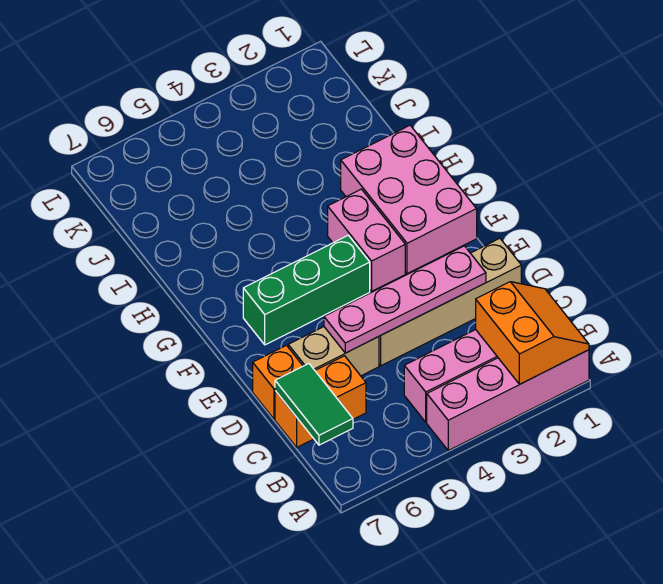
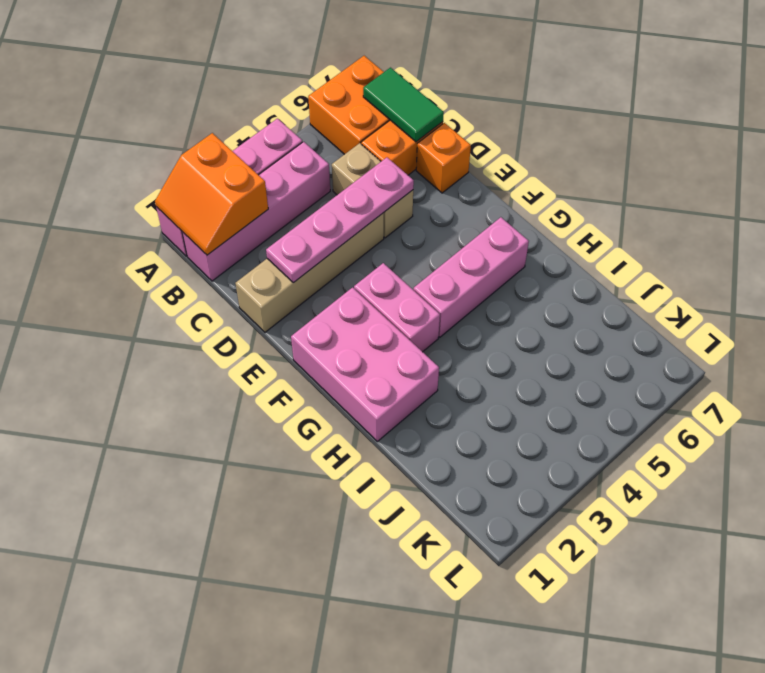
none -> orange 2x2 brick [308,56,390,154]
tan 1x2 brick [288,327,379,376] -> tan 1x2 brick turned to [332,143,413,238]
green 1x3 brick [243,235,370,345] -> none
none -> pink 1x3 brick [413,217,529,337]

